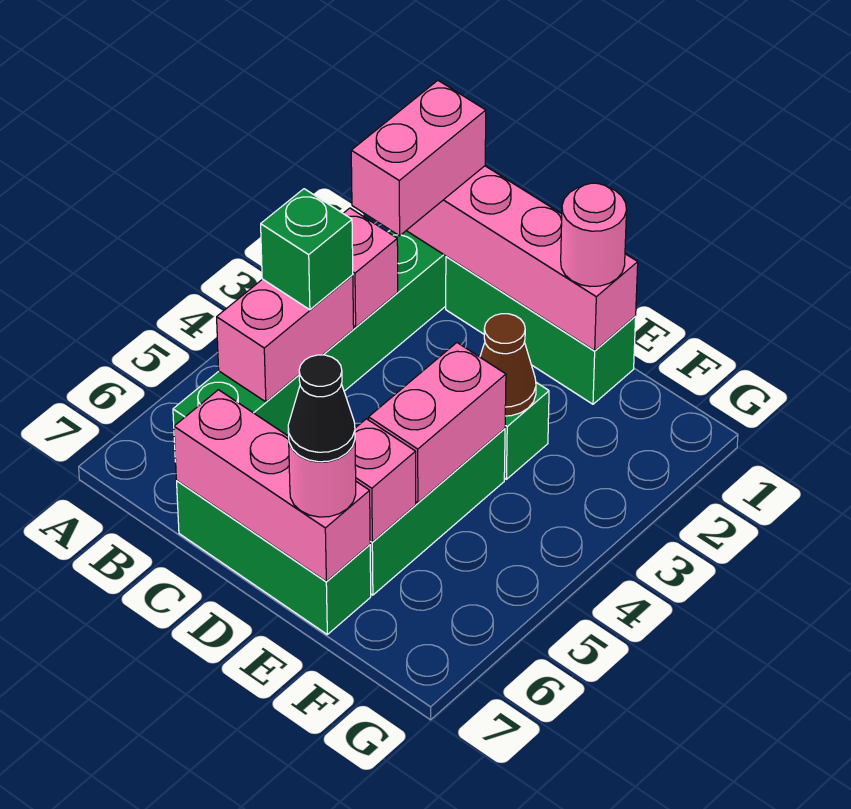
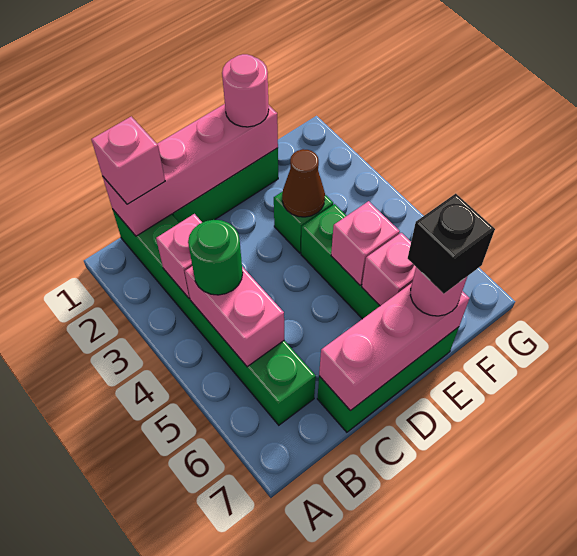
pink 1x2 brick [351,80,486,236] -> pink 1x1 brick [91,116,165,204]
green 1x1 brick [261,189,353,310] -> green 1x1 round brick [188,220,243,295]
pink 1x2 brick [369,343,506,503] -> pink 1x1 brick [331,201,400,285]
black 1x1 cone [288,355,355,462] -> black 1x1 brick [408,194,495,294]

